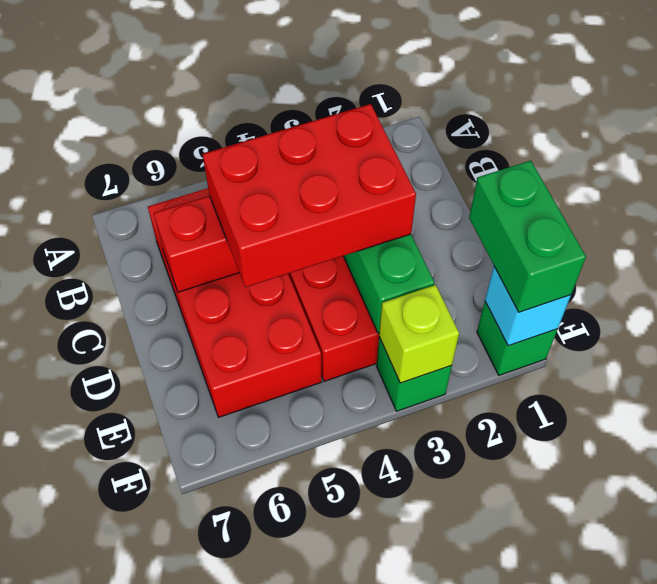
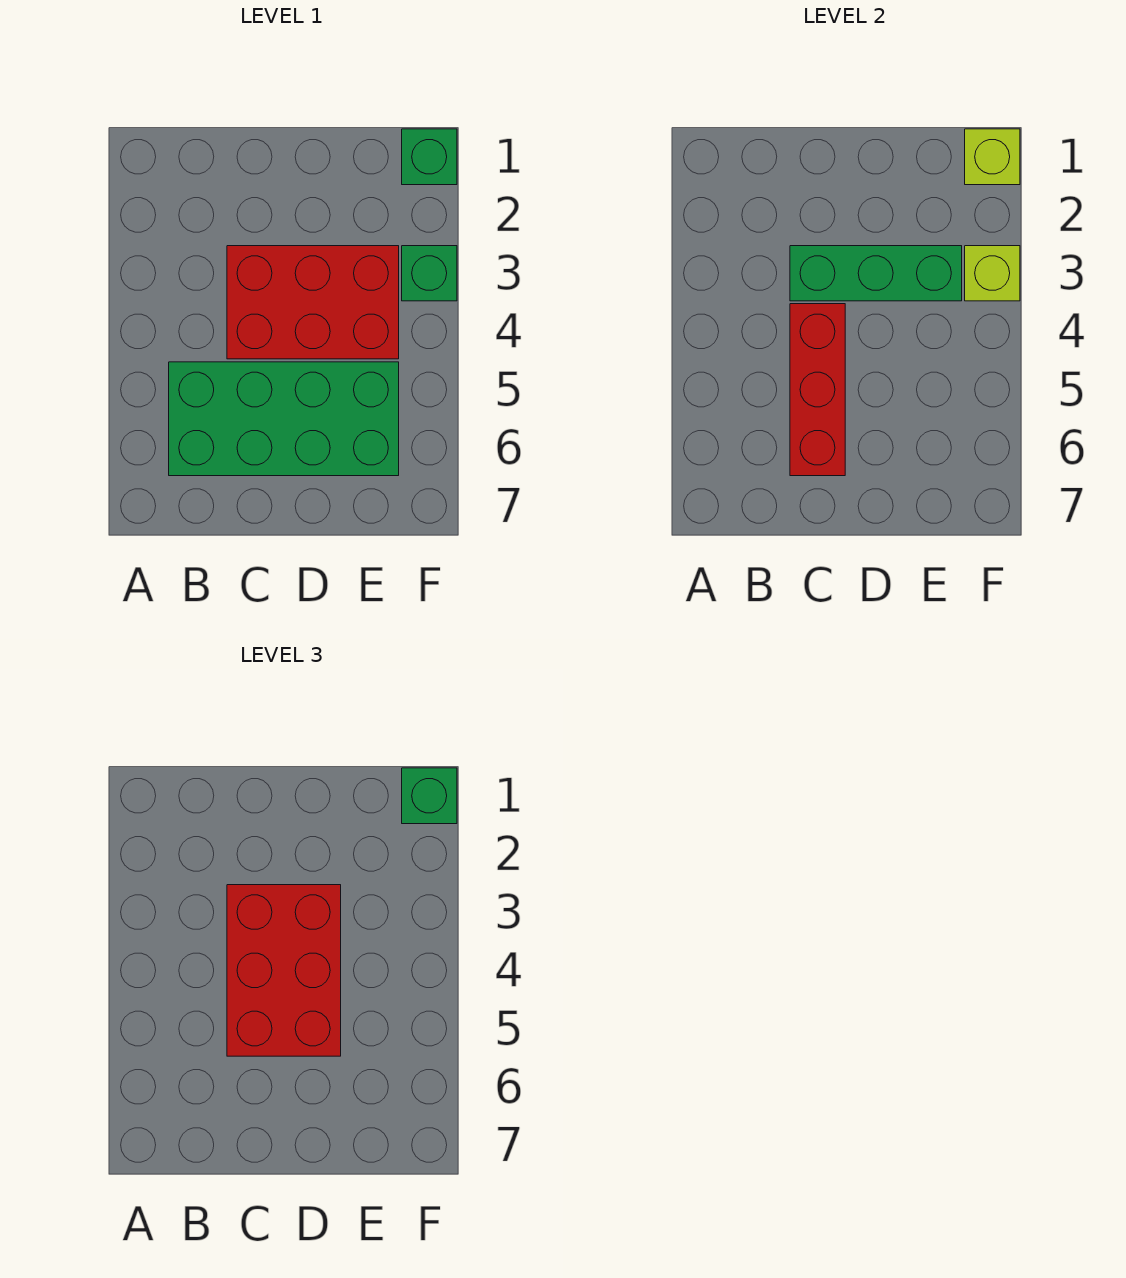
red 2x4 brick [148,188,322,417] -> green 2x4 brick [169,362,399,476]
green 1x2 brick [469,161,586,312] -> green 1x1 brick [402,768,457,824]
cyan 1x1 brick [485,267,571,346] -> lime 1x1 brick [965,129,1020,185]

